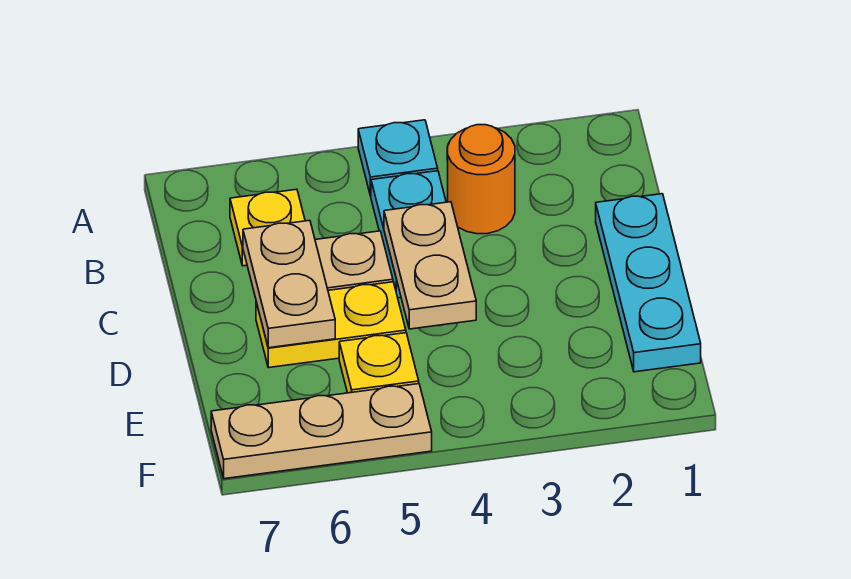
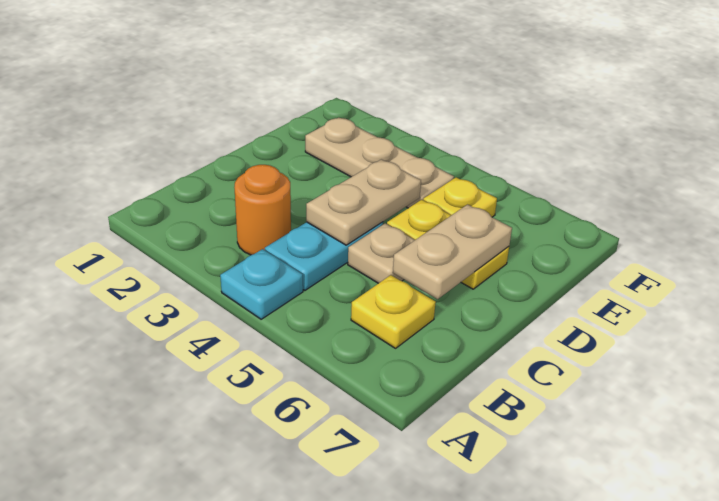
cyan 1x3 plate [596,194,701,372] -> none
tan 1x3 plate [211,384,432,479] -> tan 1x3 plate moved to [305,118,454,208]

